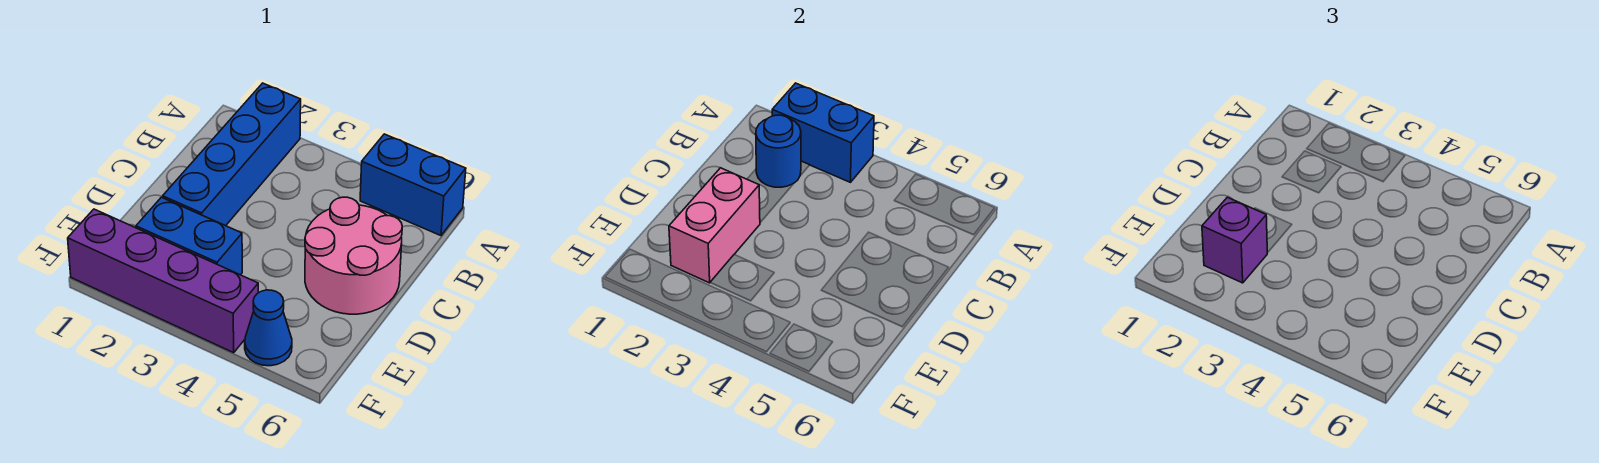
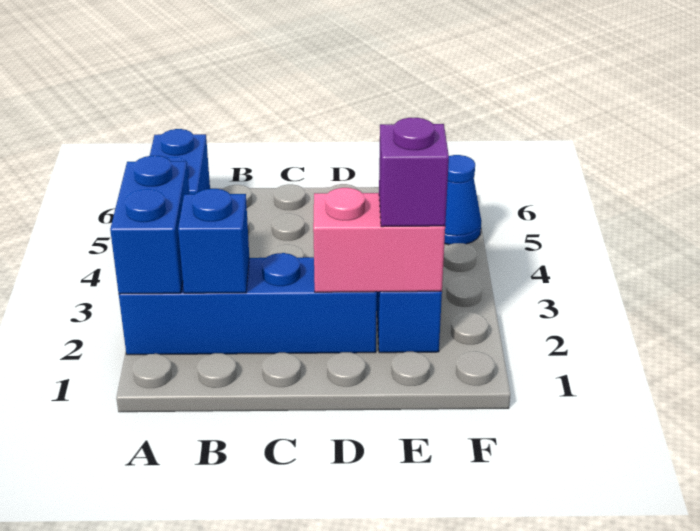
blue 1x1 round brick [756,115,801,187] -> blue 1x1 brick [178,189,249,293]
pink 2x2 round brick [305,197,402,314] -> none
purple 1x4 brick [68,209,258,353] -> none

